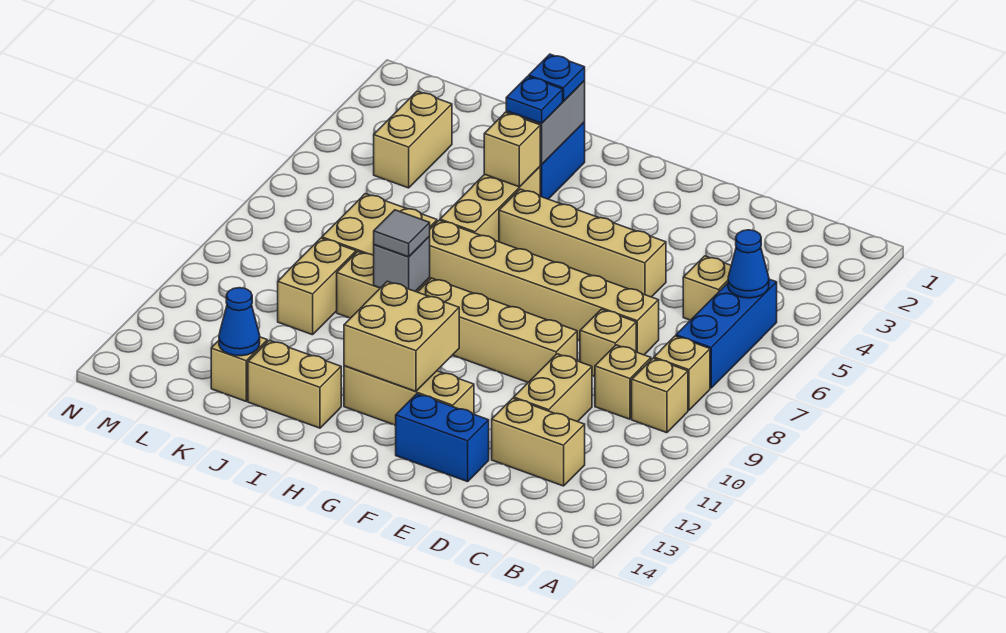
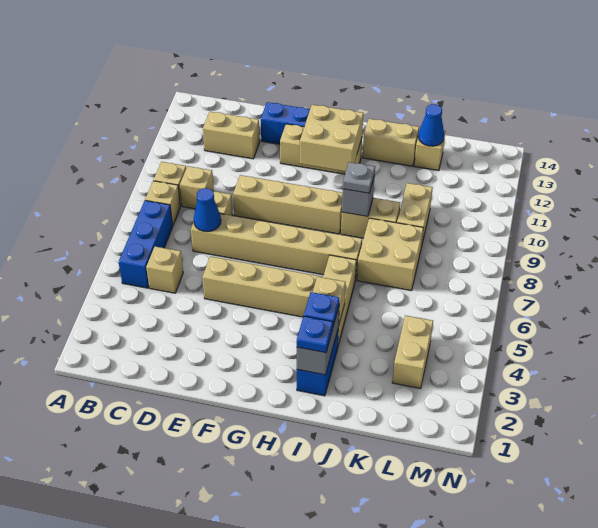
blue 1x1 cone [728,230,769,298] -> blue 1x1 cone moved to [194,188,221,232]
tan 1x2 brick [514,354,592,422] -> none
grey 1x1 tile [374,210,430,257] -> grey 1x1 plate [343,162,375,193]

